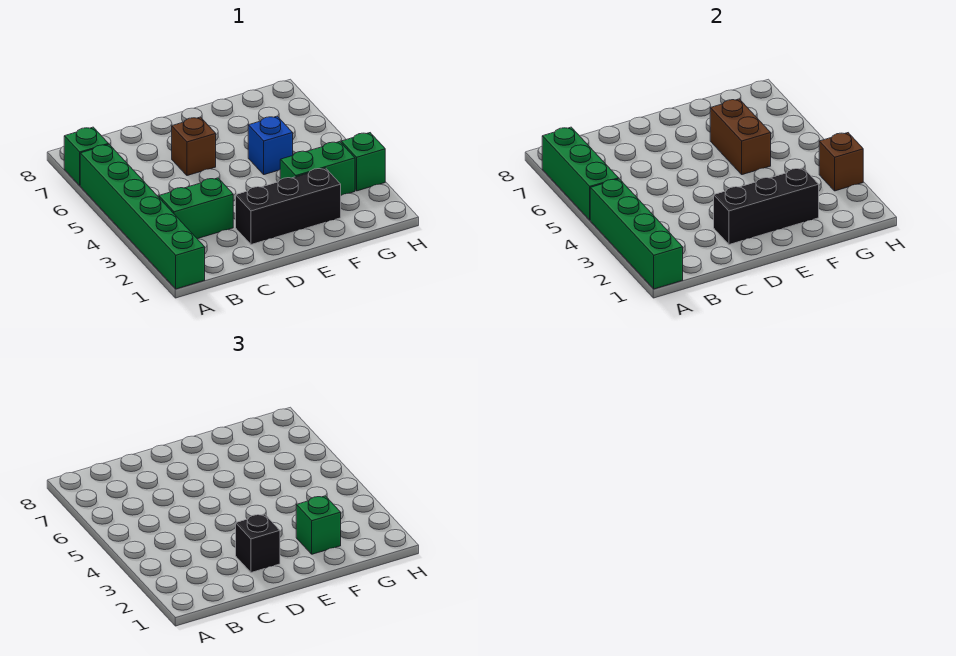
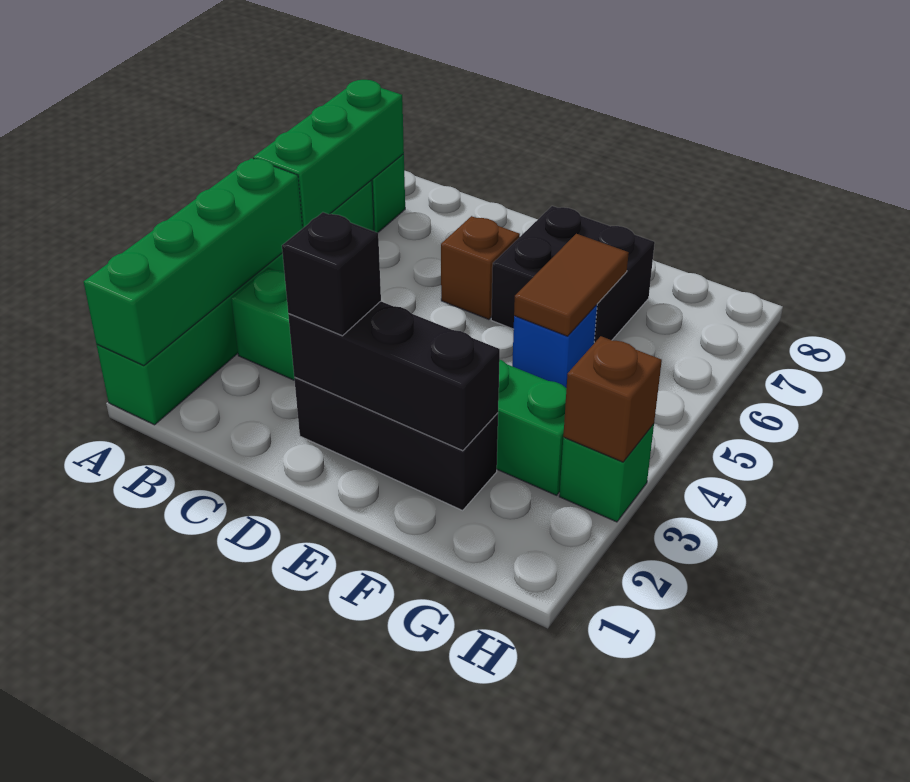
none -> black 2x2 brick [491,206,655,343]
green 1x1 brick [296,496,341,554] -> none
brown 1x2 brick [710,99,771,175] -> brown 1x2 tile [514,234,629,336]

